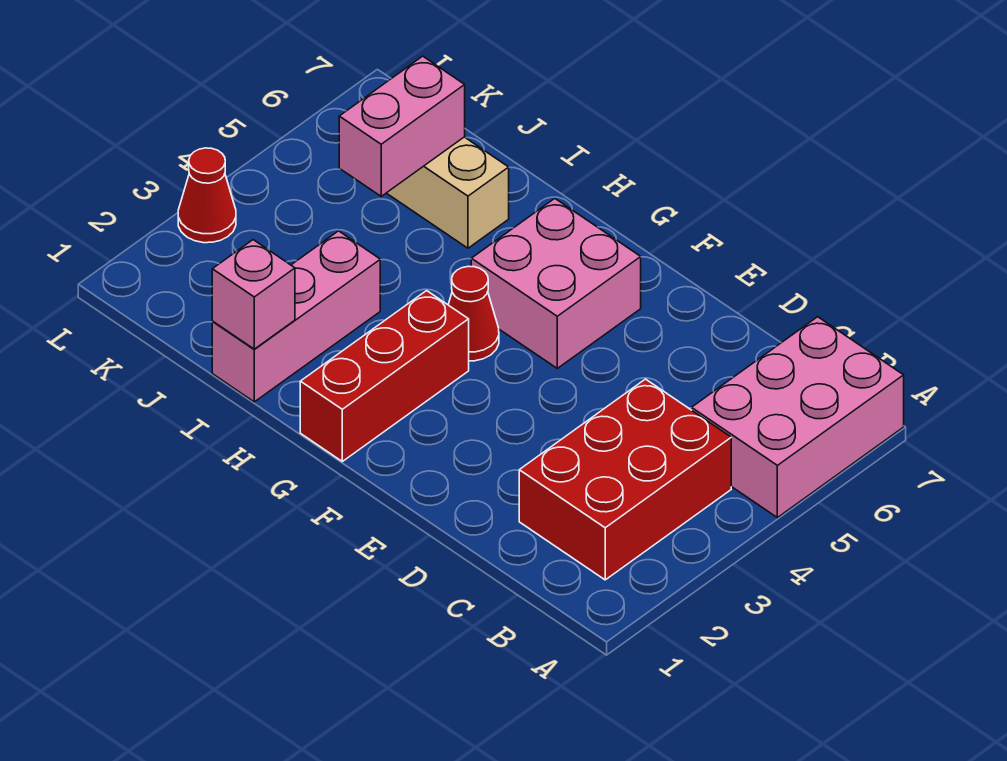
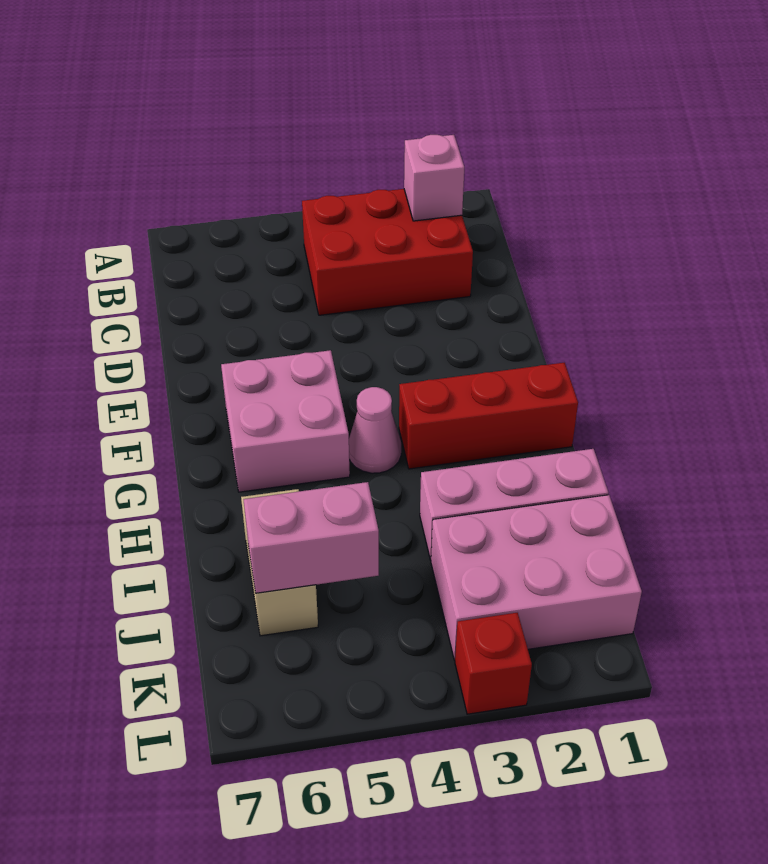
pink 2x3 brick [692,317,904,518] -> pink 2x3 brick moved to [431,495,642,660]
red 1x1 cone [448,266,499,361] -> pink 1x1 cone [349,387,401,473]
pink 1x1 brick [212,240,295,349] -> pink 1x1 brick moved to [404,135,464,221]
red 1x1 cone [178,148,236,243] -> red 1x1 brick [455,613,532,714]

